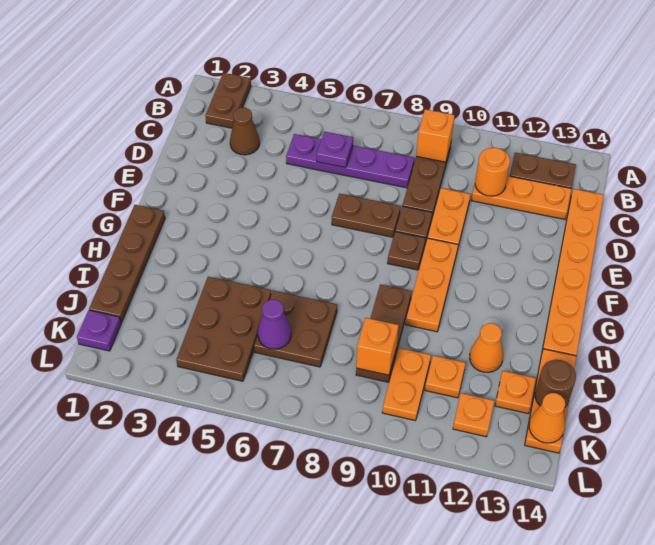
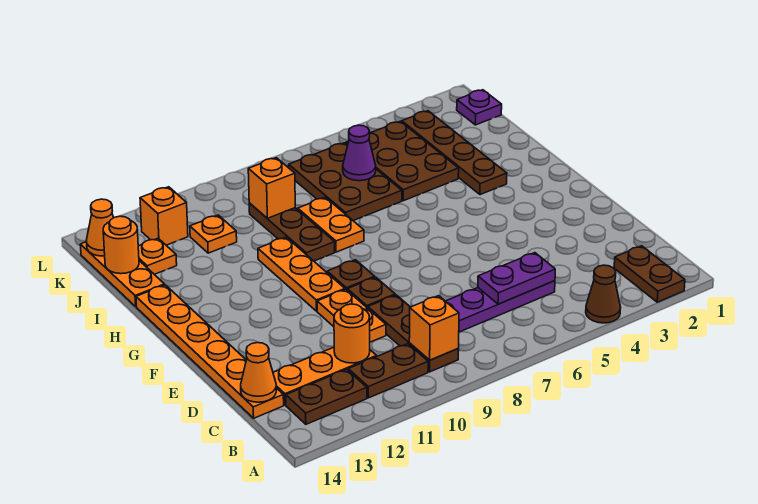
brown 1x1 cone [230,108,260,155] -> brown 1x1 cone moved to [586,265,621,323]
purple 1x1 plate [317,132,353,168] -> purple 1x2 plate [478,253,555,304]
brown 1x2 plate [332,194,401,237] -> brown 1x2 plate moved to [348,344,428,398]
brown 1x4 plate [89,205,165,323] -> brown 1x4 plate moved to [402,111,507,195]
brown 2x2 plate [254,291,337,367] -> brown 2x3 plate [289,143,402,221]
orange 1x1 cone [469,323,503,372] -> orange 1x1 cone moved to [241,343,276,402]
orange 1x2 plate [382,348,431,421] -> orange 1x2 plate moved to [298,197,364,252]
brown 1x1 round brick [535,360,576,407] -> orange 1x1 round brick [103,216,139,274]
orange 1x1 plate [453,393,494,437] -> orange 1x1 brick [140,187,188,245]

